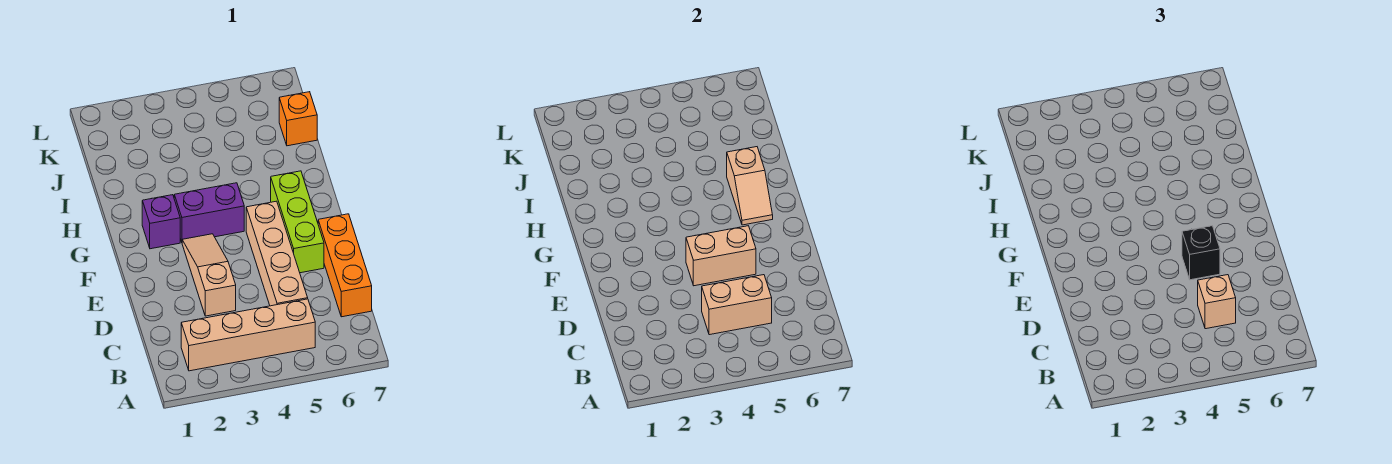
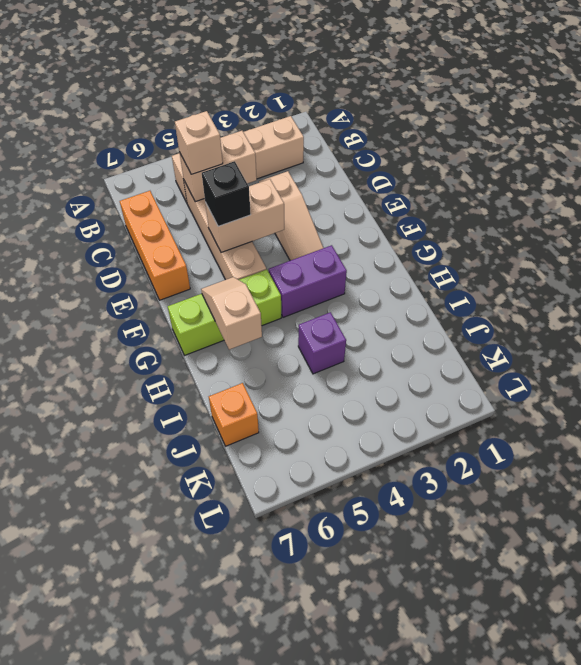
lime 1x3 brick [271,171,324,273] -> lime 1x3 brick turned to [168,269,281,355]
purple 1x1 brick [142,195,180,249] -> purple 1x1 brick moved to [298,312,346,374]

